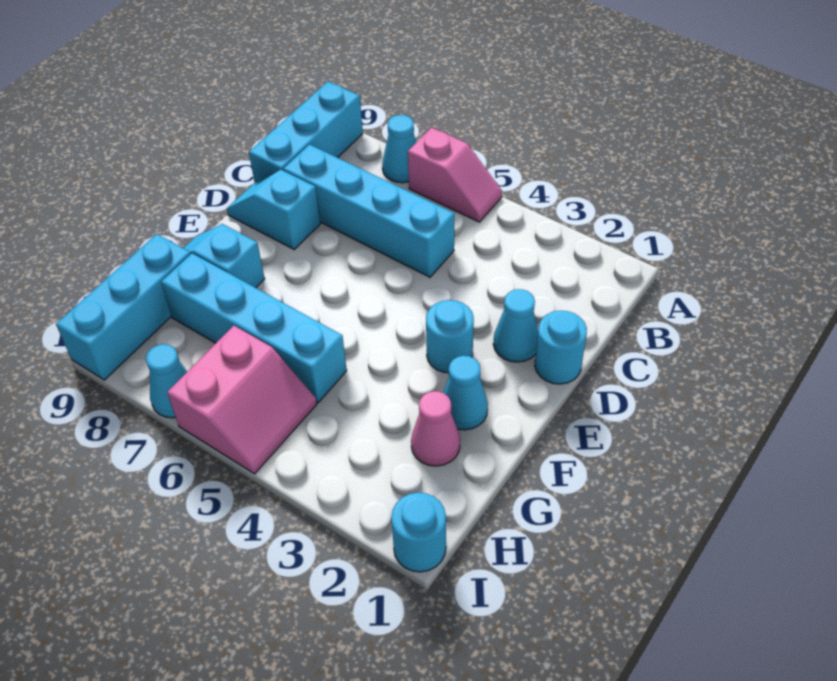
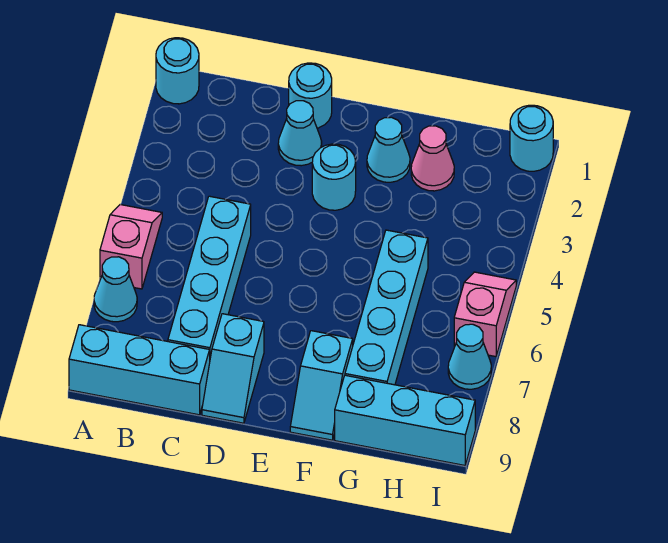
none -> cyan 1x1 round brick [156,38,199,104]
pink 2x2 slope [167,326,317,474] -> pink 1x2 slope [454,272,516,357]

